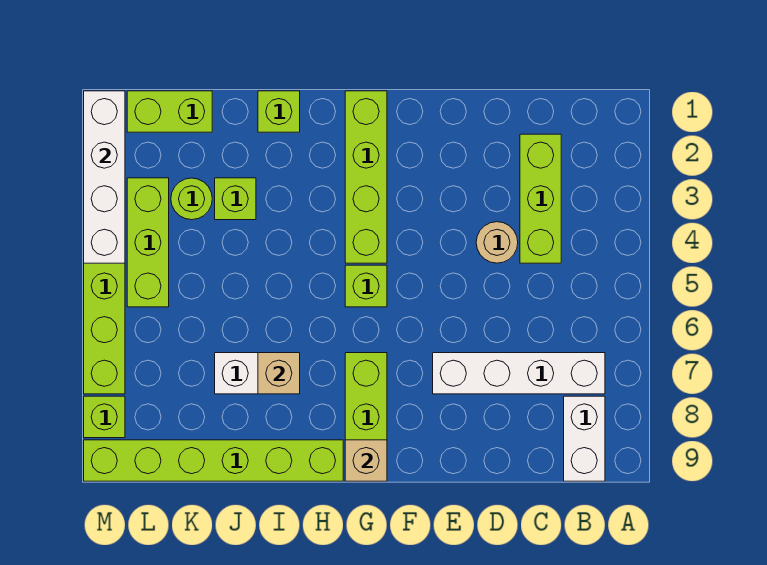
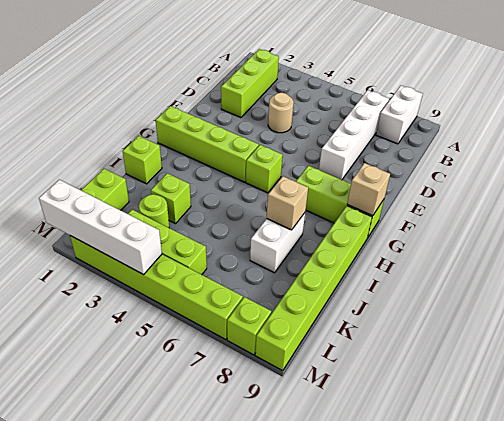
white 1x2 brick [564,396,605,481] -> white 1x2 brick turned to [376,86,423,144]
lime 1x3 brick [520,134,561,263] -> lime 1x3 brick turned to [221,49,279,118]

